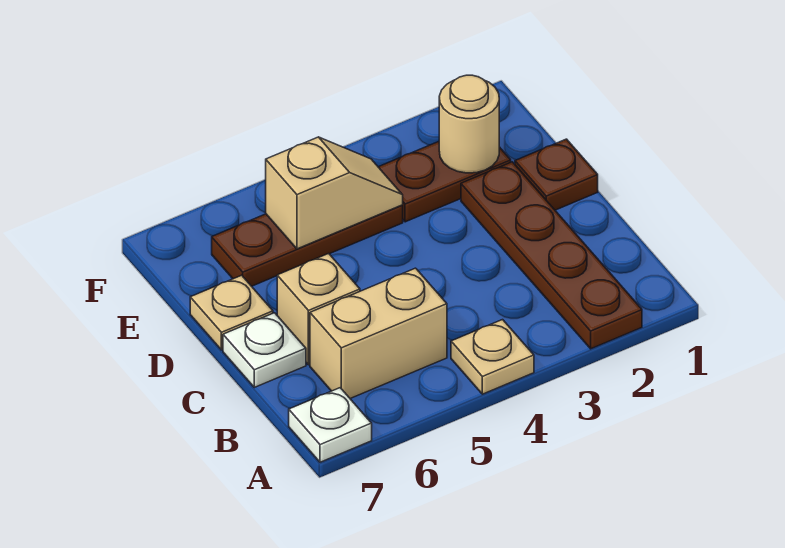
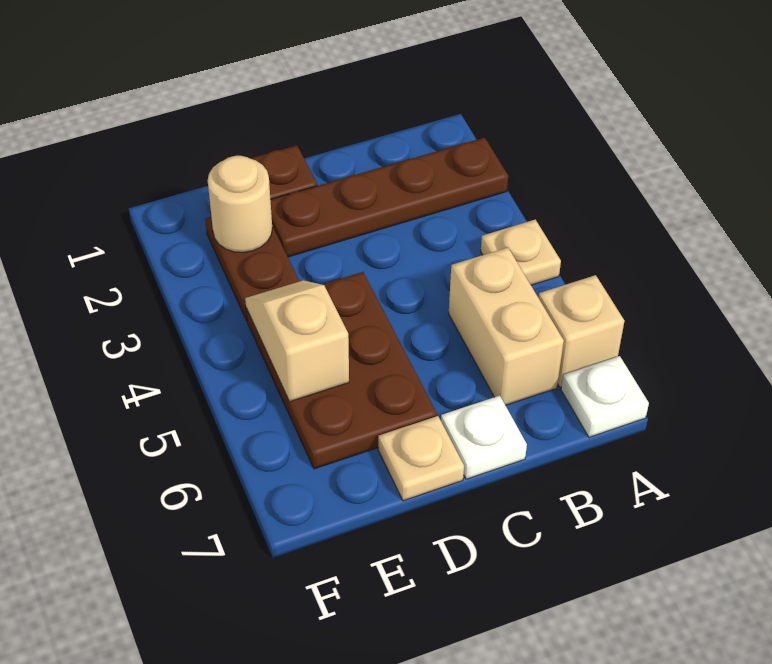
tan 1x1 brick [277,254,360,365] -> tan 1x1 brick moved to [538,275,624,387]
brown 1x3 plate [212,205,403,286] -> brown 2x3 plate [246,272,437,469]

